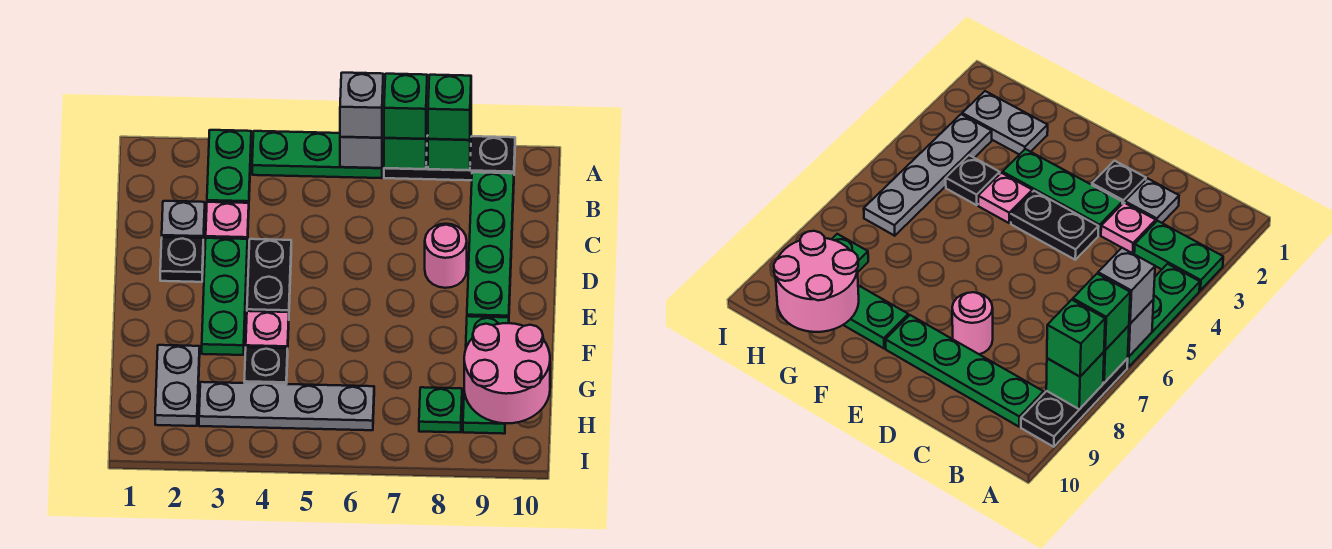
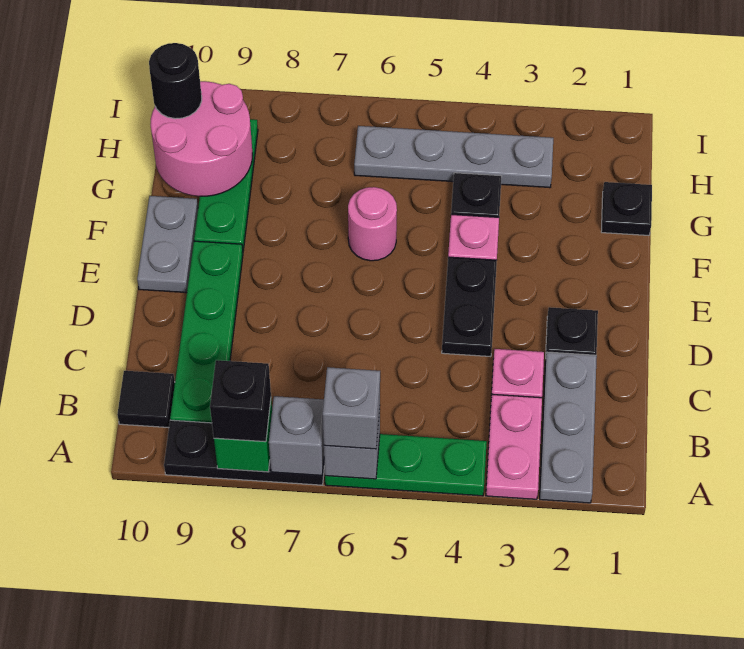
green 1x2 plate [207,130,251,203] -> pink 1x2 plate [486,394,542,499]
green 1x1 brick [384,125,427,169] -> grey 1x1 brick [269,396,324,475]
green 1x1 brick [384,74,427,139] -> none
green 1x1 brick [428,75,471,140] -> black 1x1 brick [210,360,271,442]
none -> black 1x1 tile [117,371,175,428]
grey 1x1 plate [162,201,205,246] -> grey 1x3 plate [540,352,597,503]
green 1x3 plate [202,238,247,355] -> none
pink 1x1 round brick [425,224,467,288] -> pink 1x1 round brick moved to [348,187,397,261]
none -> black 1x1 plate [601,182,652,235]
grey 1x2 plate [155,345,200,426] -> grey 1x2 plate moved to [137,196,198,293]
green 1x1 plate [419,387,462,432] -> none
none -> black 1x1 round brick [149,43,202,119]

